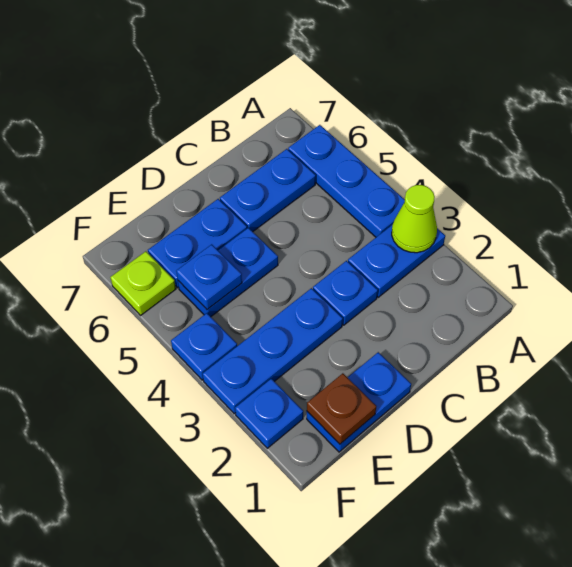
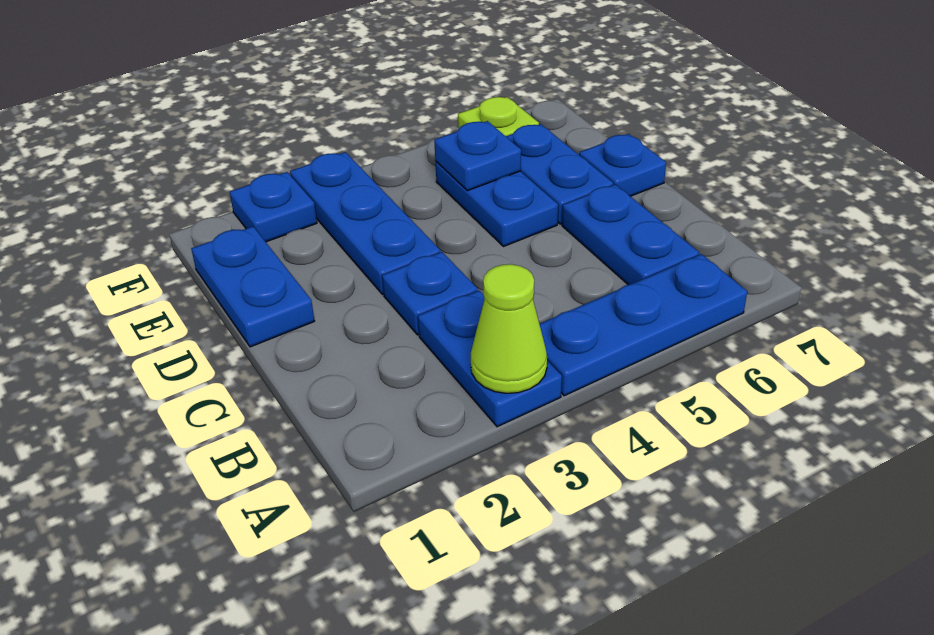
brown 1x1 plate [307,373,376,444] -> none
blue 1x1 plate [171,313,237,380] -> blue 1x1 plate moved to [579,134,666,196]

